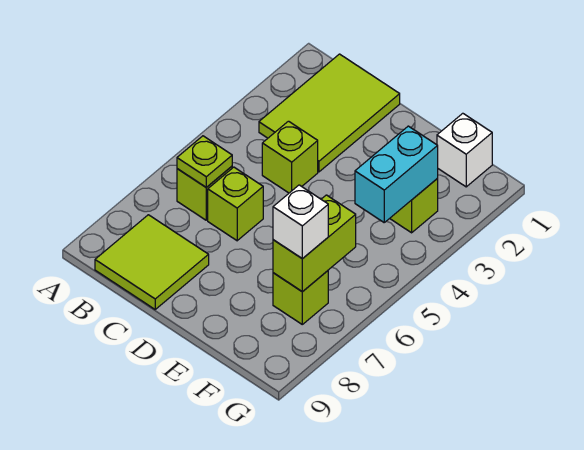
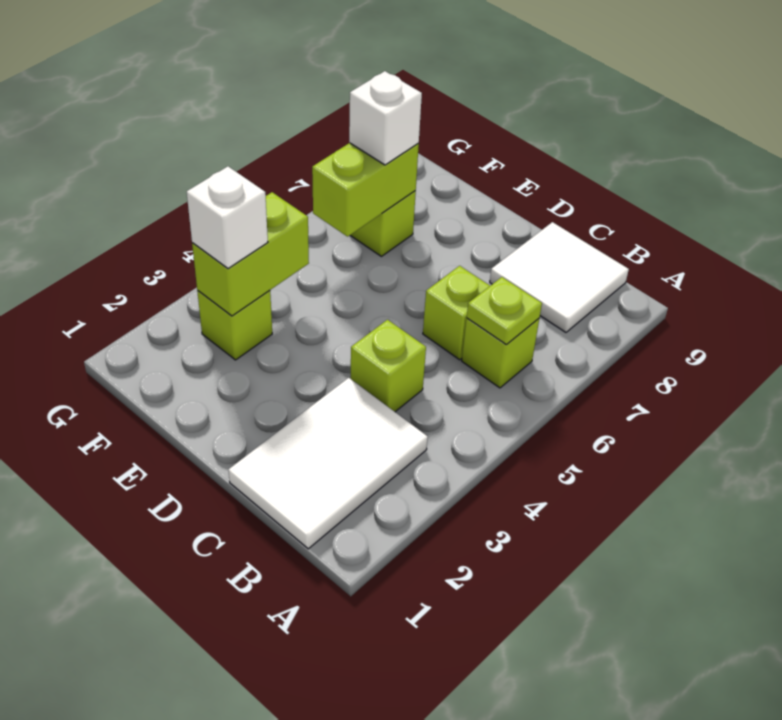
lime 2x3 tile [259,54,400,172] -> white 2x3 tile [228,378,428,549]
lime 2x2 tile [95,215,209,309] -> white 2x2 tile [490,222,629,332]
white 1x1 brick [437,113,492,187] -> white 1x1 brick moved to [187,167,268,269]
cyan 1x2 brick [355,126,438,222] -> lime 1x2 brick [192,192,309,316]

